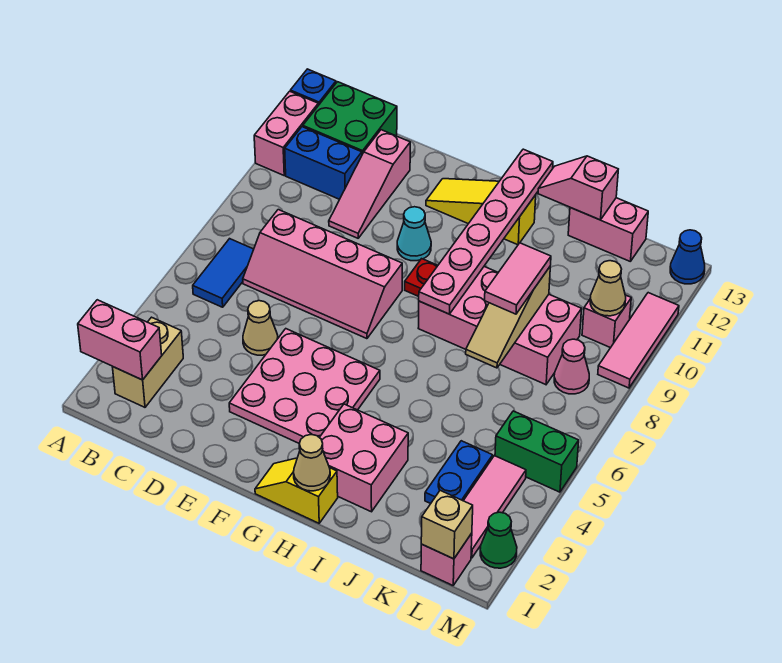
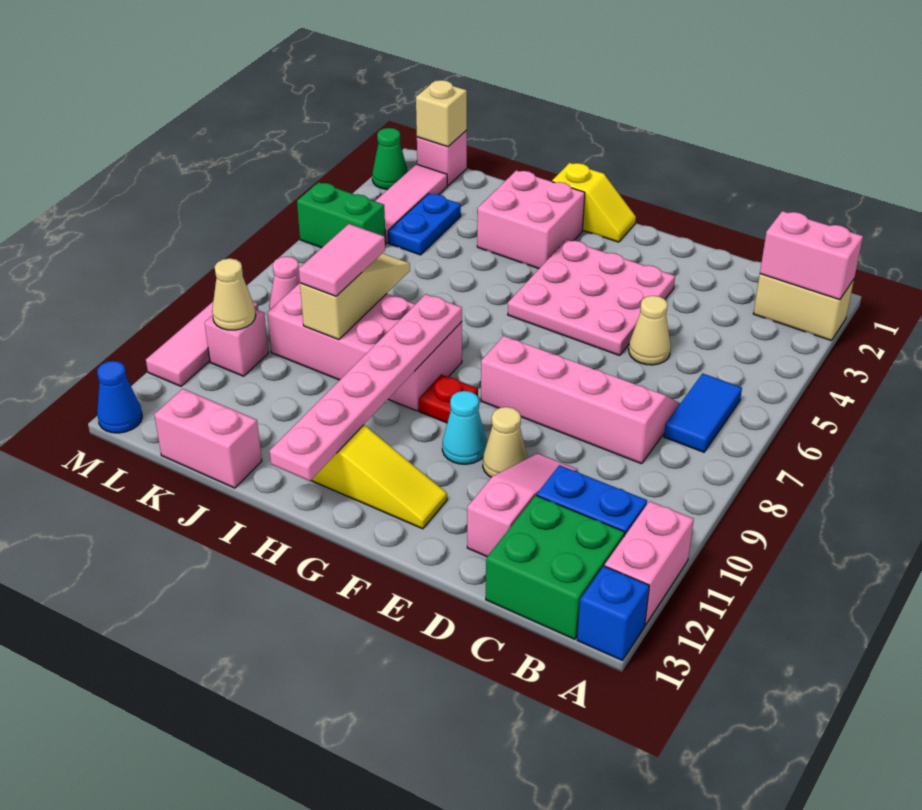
tan 1x2 brick [113,317,183,407] -> tan 1x2 brick turned to [753,274,854,341]
tan 1x1 cone [294,435,330,491] -> tan 1x1 cone moved to [483,407,528,477]
pink 1x2 slope [538,156,618,220] -> none

